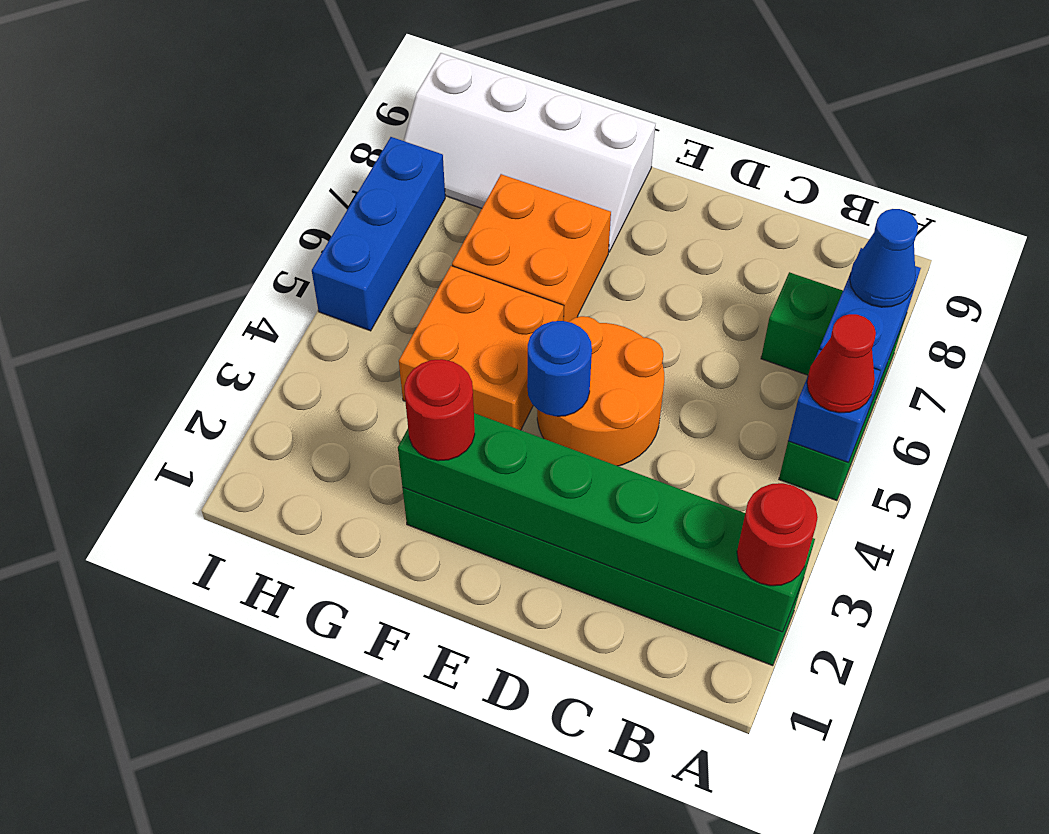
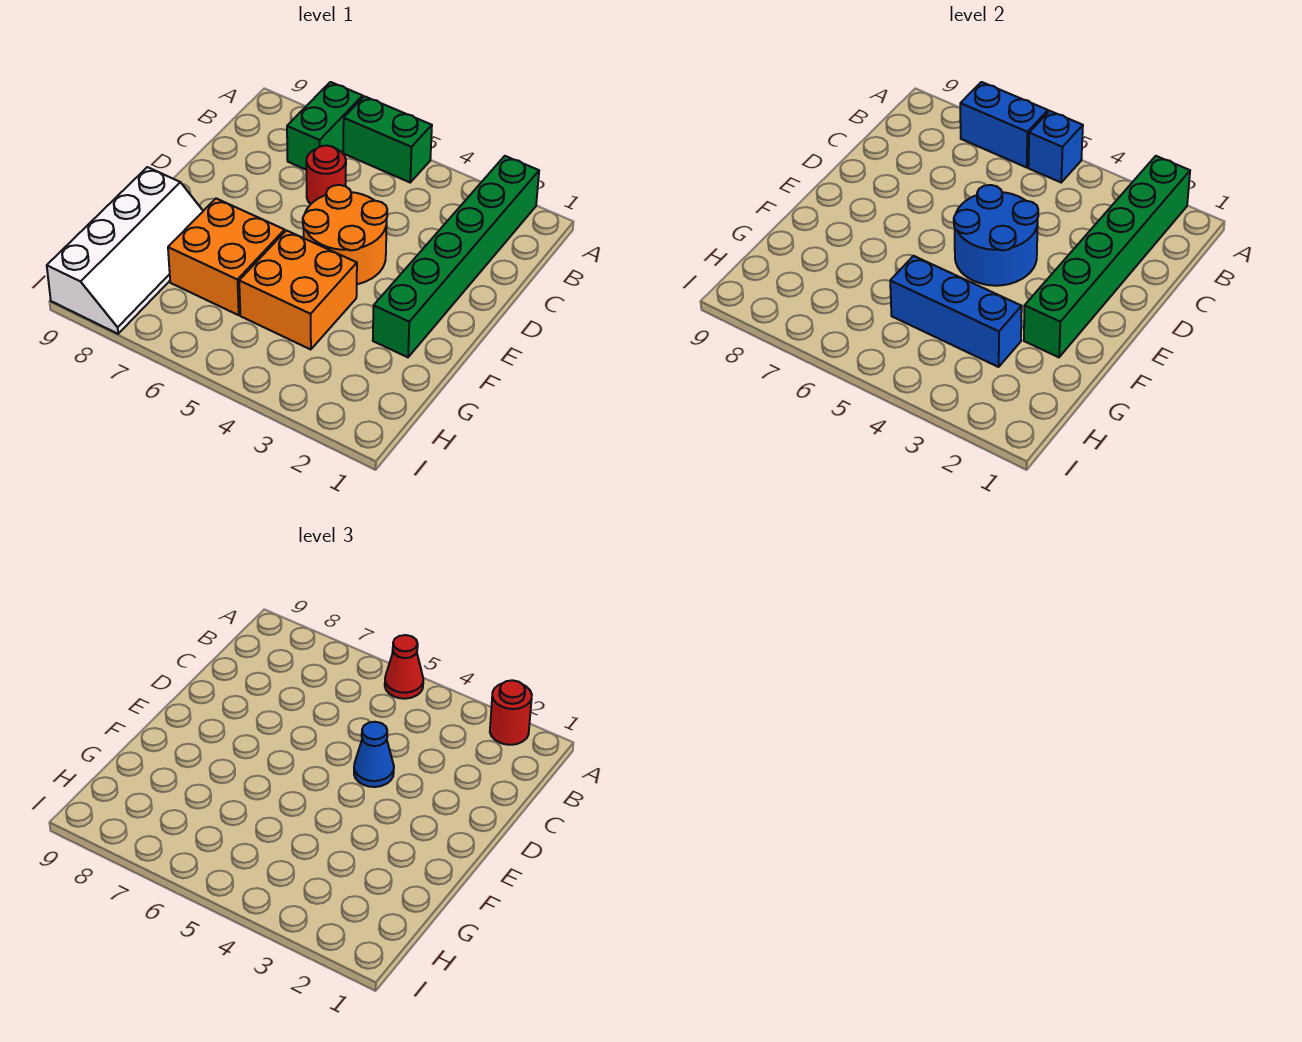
blue 1x1 cone [850,209,918,307] -> blue 1x1 cone moved to [354,722,394,787]
blue 1x1 round brick [527,321,592,416] -> blue 2x2 round brick [954,185,1038,286]
red 1x1 round brick [404,359,475,461] -> red 1x1 round brick moved to [306,145,346,204]
blue 1x3 brick [312,137,445,331] -> blue 1x3 brick moved to [890,256,1022,367]

